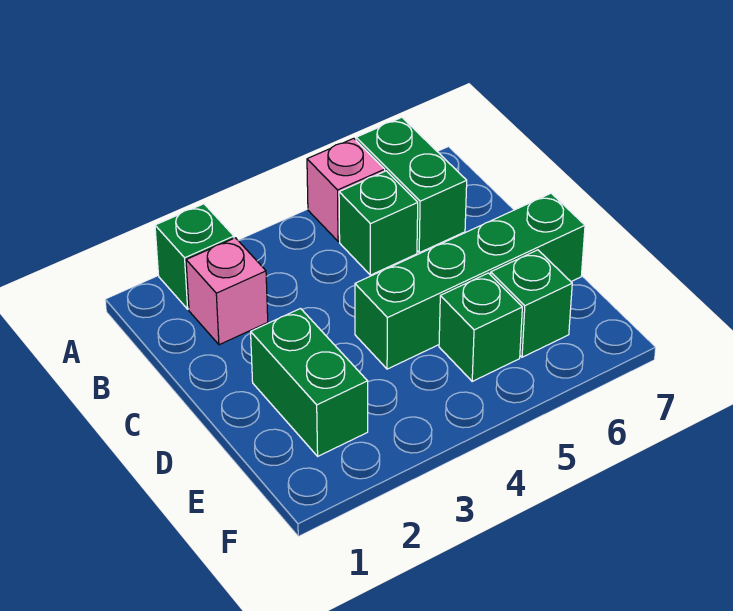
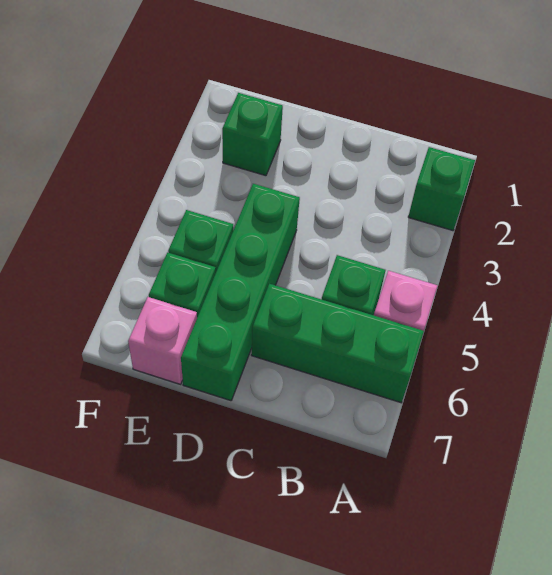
green 1x2 brick [356,117,467,253] -> green 1x3 brick [251,284,424,403]
pink 1x1 brick [186,238,268,345] -> pink 1x1 brick moved to [128,297,197,384]
green 1x2 brick [251,309,368,456] -> green 1x1 brick [222,93,283,176]

